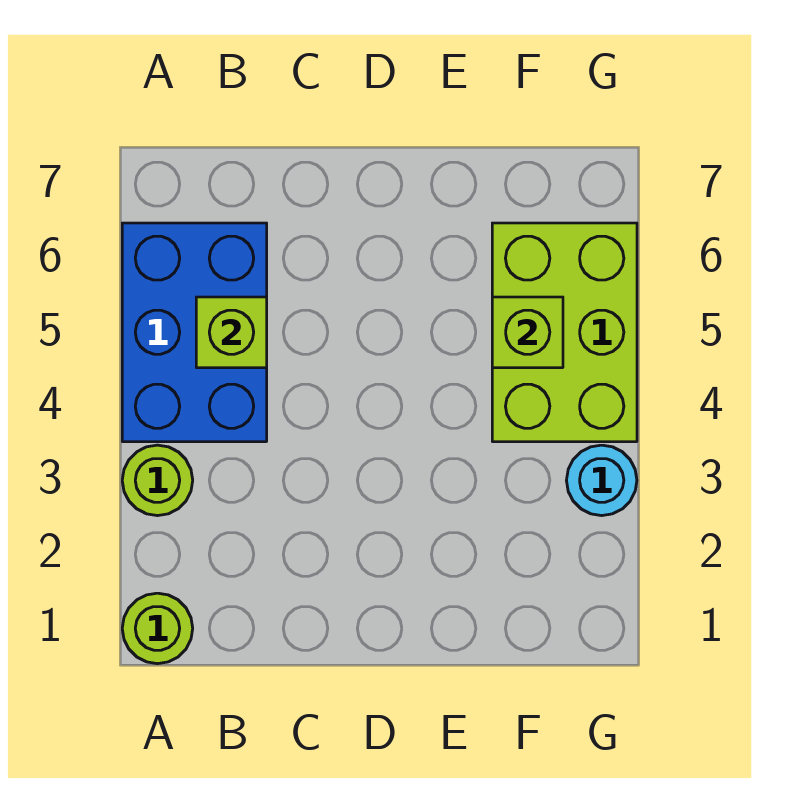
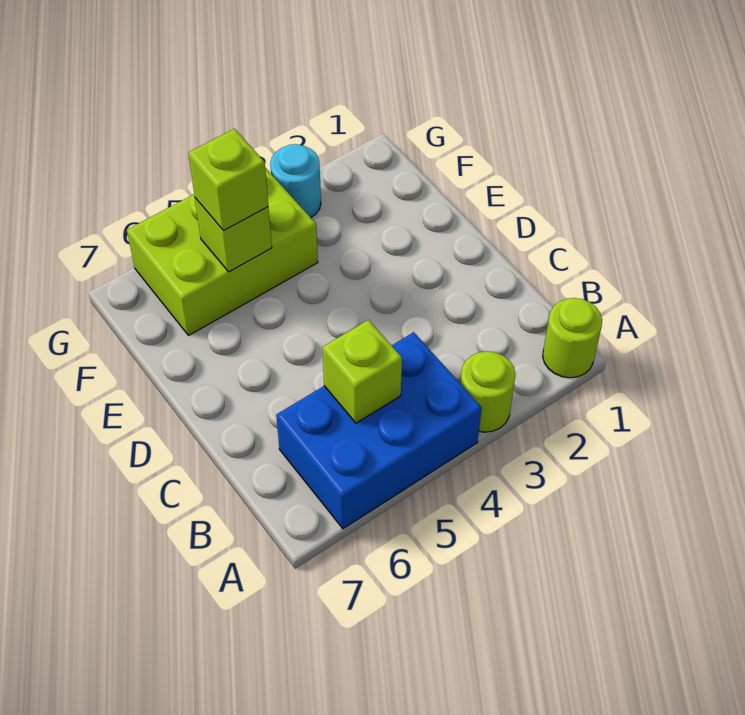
none -> lime 1x1 brick [188,129,268,231]

